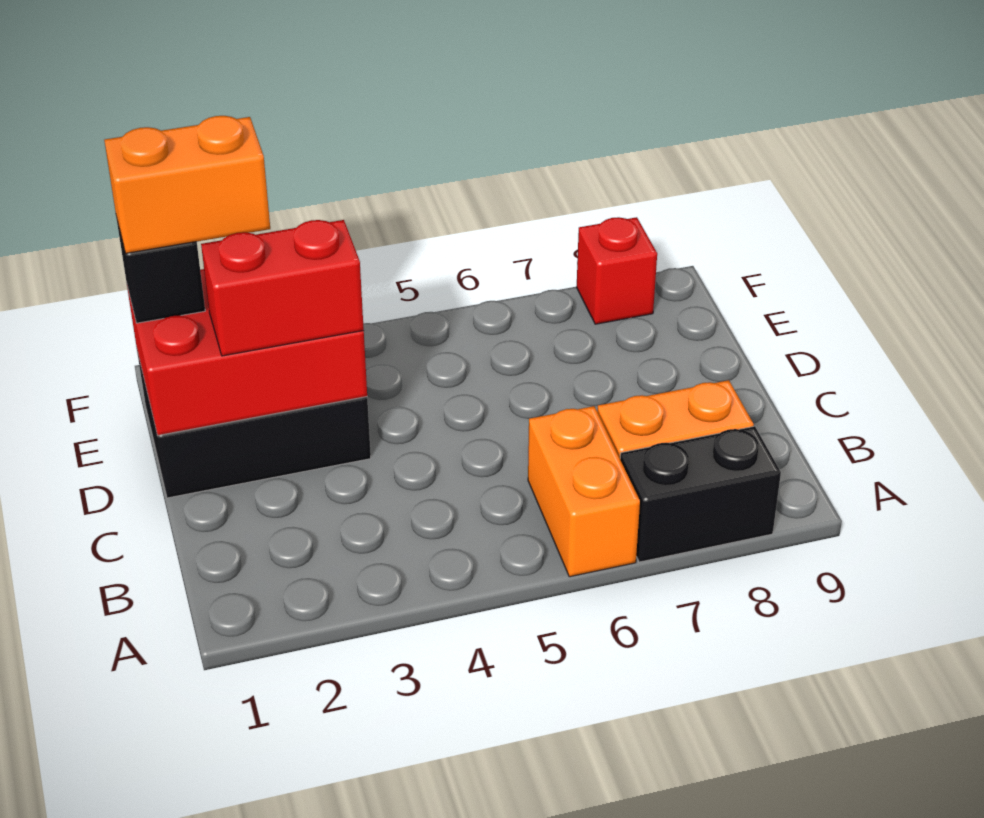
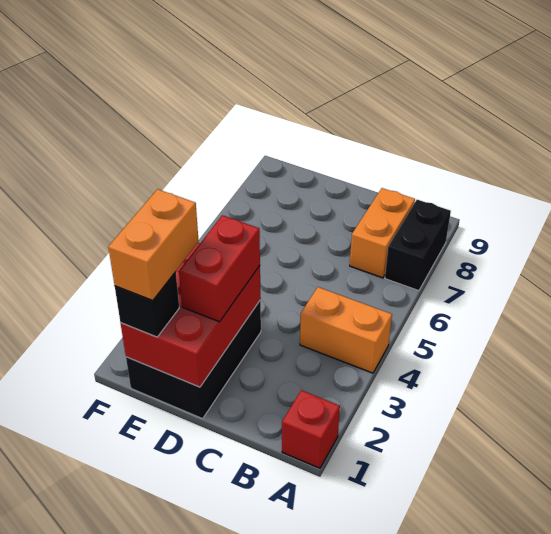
orange 1x2 brick [528,406,640,577] -> orange 1x2 brick moved to [300,287,392,373]
red 1x1 brick [577,217,657,324] -> red 1x1 brick moved to [282,390,340,468]

